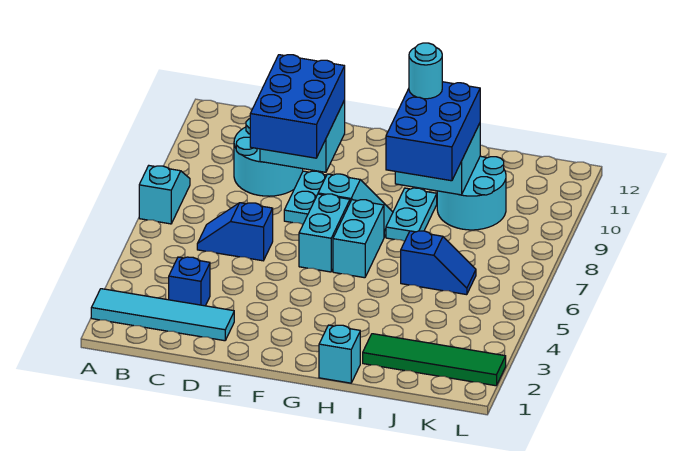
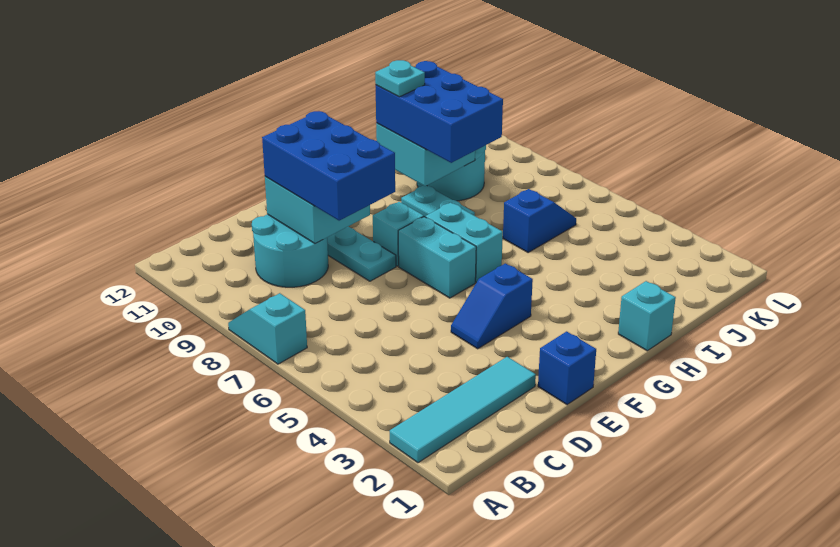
blue 1x1 brick [169,257,210,306] -> blue 1x1 brick moved to [538,331,596,405]
blue 1x2 slope [197,203,273,261] -> blue 1x2 slope moved to [451,263,533,349]
cyan 1x1 round brick [409,43,442,99] -> cyan 1x1 plate [375,60,425,97]
green 1x4 tile [363,334,506,386] -> none

